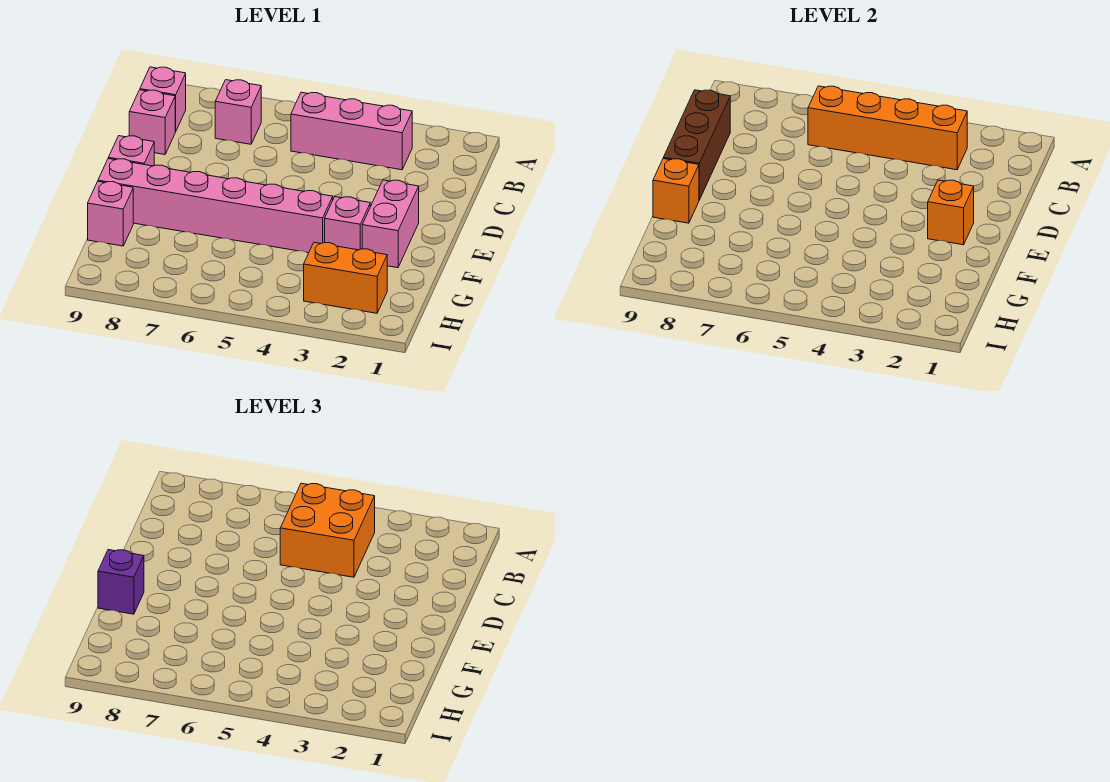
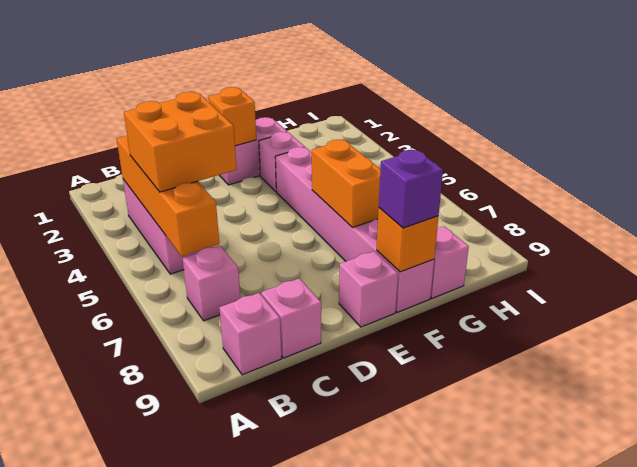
brown 1x3 brick [663,90,730,200] -> none
orange 1x2 brick [304,242,387,313] -> orange 1x2 brick moved to [312,140,380,227]

